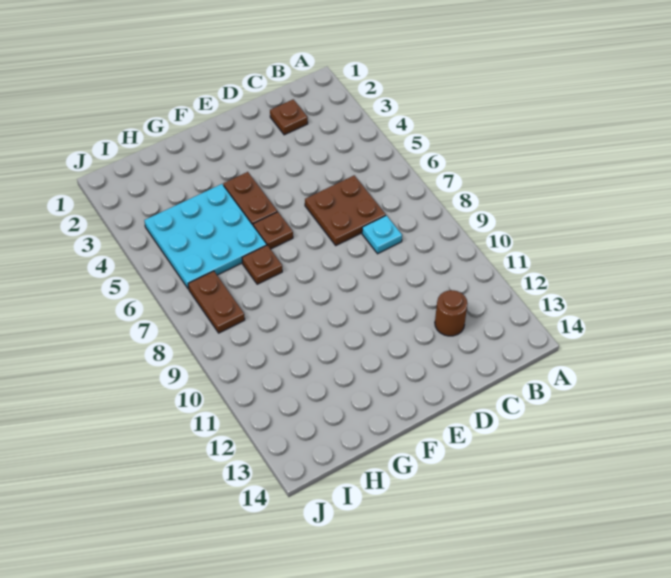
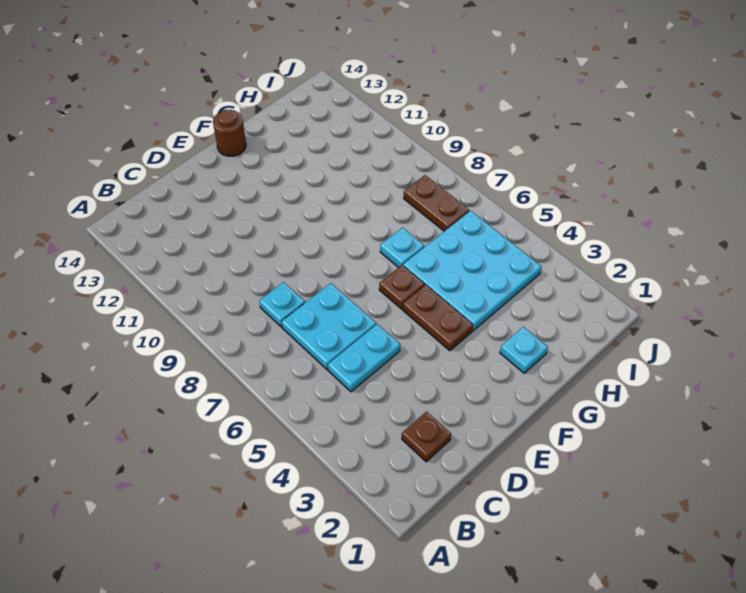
none -> cyan 1x2 plate [328,324,400,392]
brown 2x2 plate [305,175,386,245] -> cyan 2x2 plate [282,283,376,370]
brown 1x1 round brick [435,290,468,336] -> brown 1x1 round brick moved to [213,110,246,156]
none -> cyan 1x1 plate [500,327,548,373]
brown 1x1 plate [242,245,282,284] -> cyan 1x1 plate [380,228,424,268]

